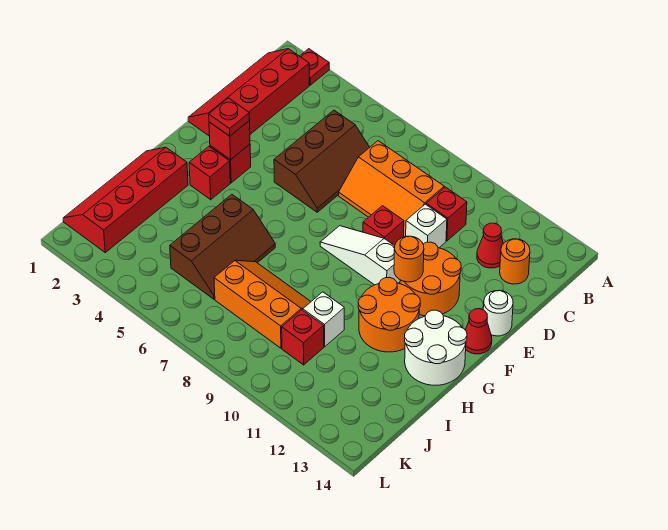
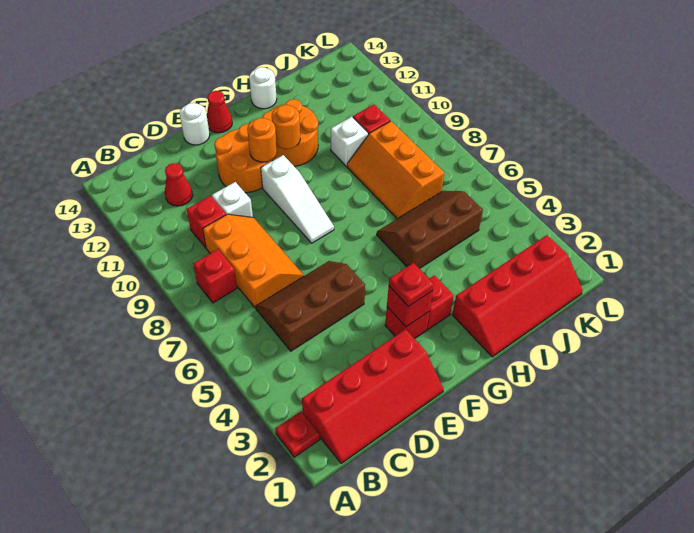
orange 1x1 round brick [500,239,530,284] -> orange 1x1 round brick moved to [272,105,300,149]
red 1x1 brick [363,206,404,246] -> red 1x1 brick moved to [193,249,237,303]
white 2x2 round brick [405,310,467,385] -> white 1x1 round brick [249,67,277,109]

